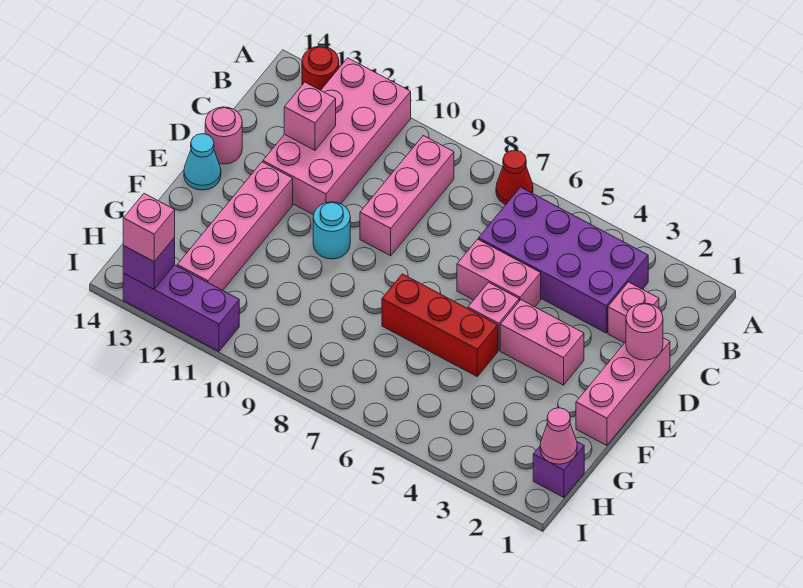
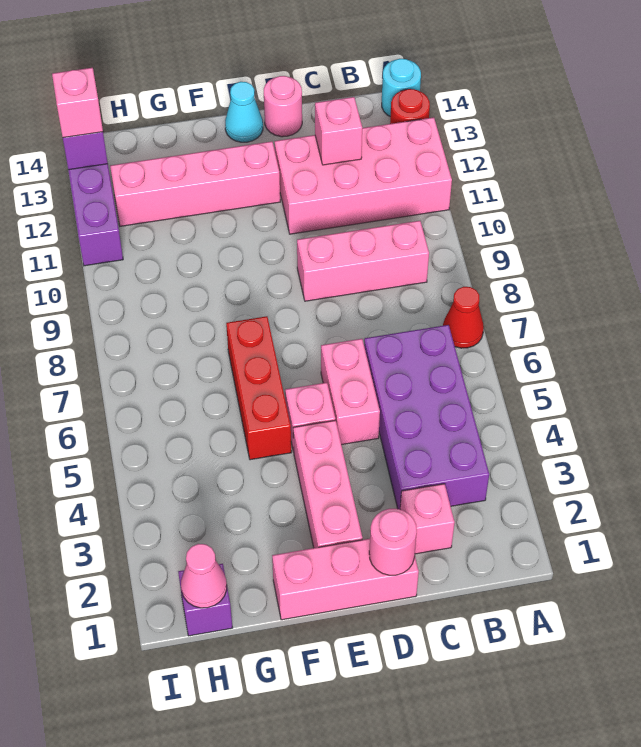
pink 1x2 brick [500,300,584,385] -> pink 1x3 brick [293,420,362,548]
cyan 1x1 round brick [313,202,350,259] -> cyan 1x1 round brick moved to [382,59,421,116]

